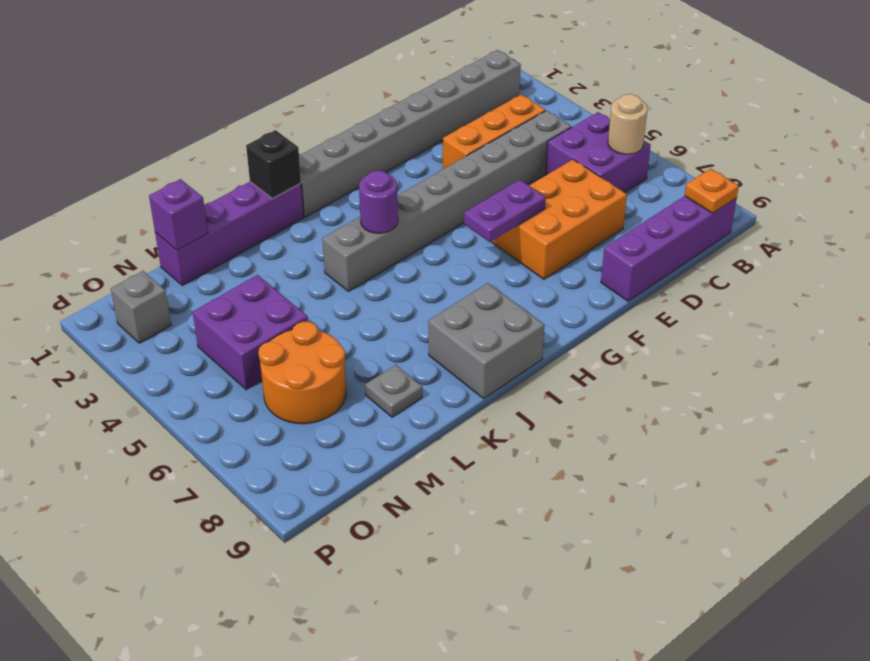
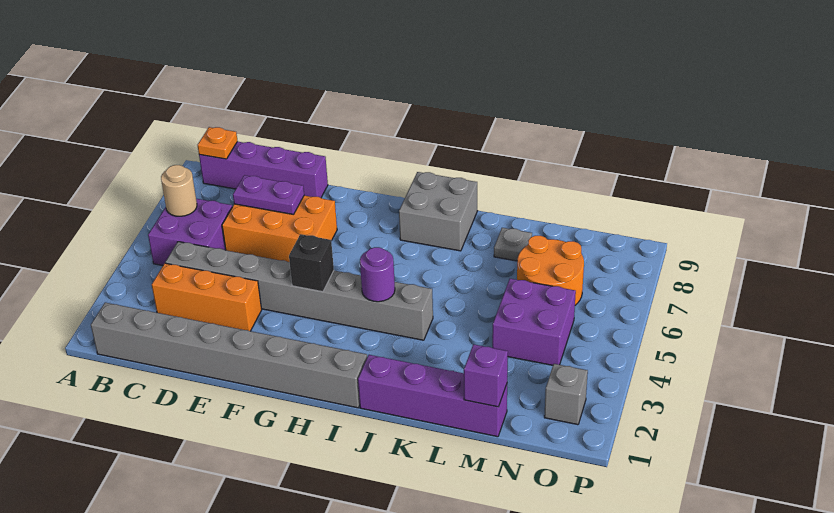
purple 1x2 plate [464,180,546,242] -> purple 1x2 plate moved to [233,175,304,215]
black 1x1 brick [246,130,301,199] -> black 1x1 brick moved to [289,234,334,292]

